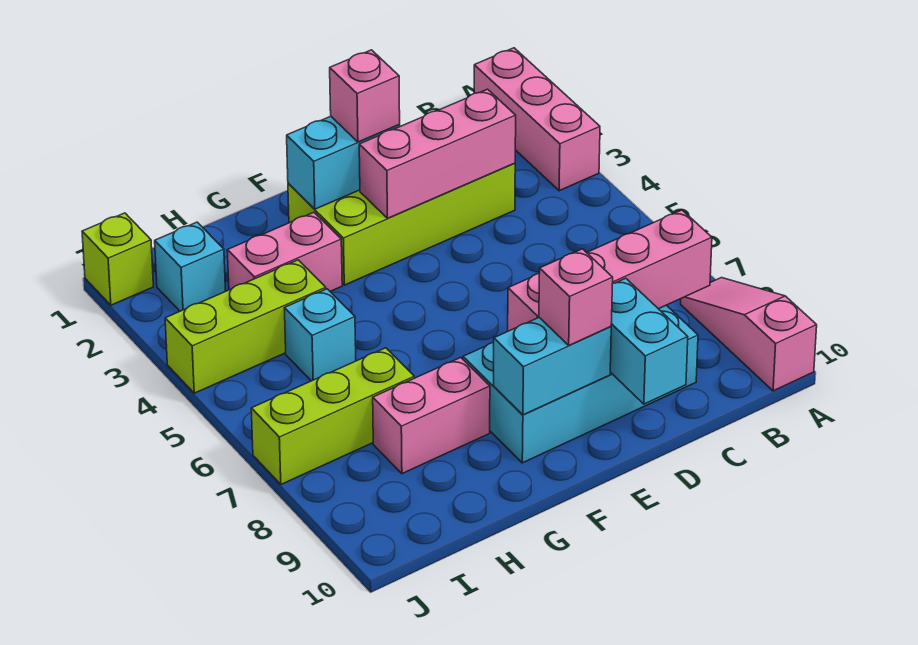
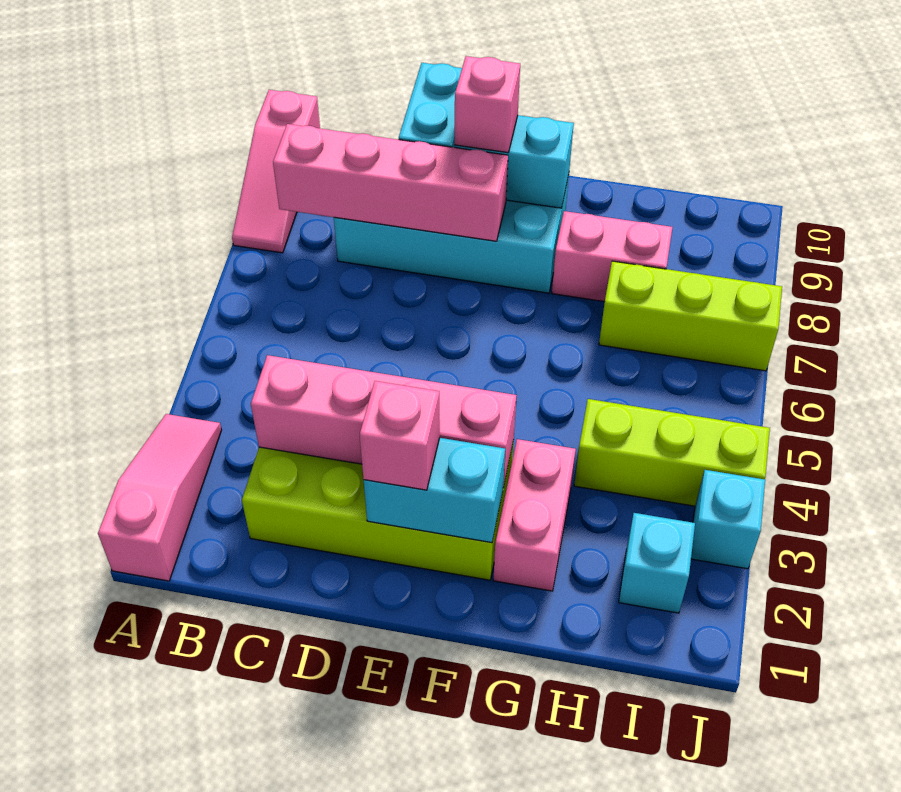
pink 1x3 brick [474,48,600,191] -> pink 1x3 slope [98,414,221,581]
pink 1x3 brick [359,89,516,218] -> pink 1x4 brick [251,355,517,488]
pink 1x2 brick [227,212,342,291] -> pink 1x2 brick turned to [493,439,576,591]
cyan 1x1 brick [284,289,356,381] -> cyan 1x1 brick moved to [691,470,765,569]
lime 1x1 brick [82,213,153,305] -> none

